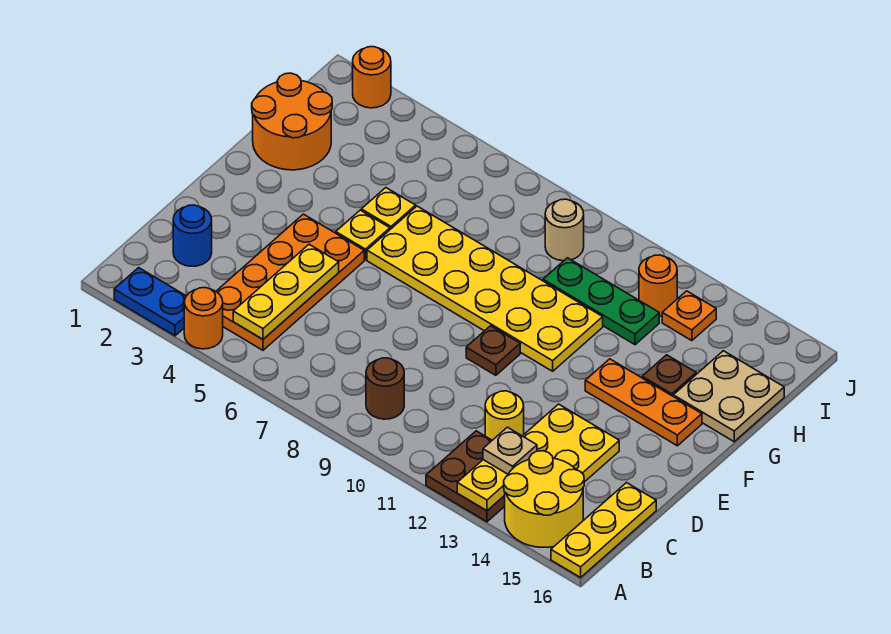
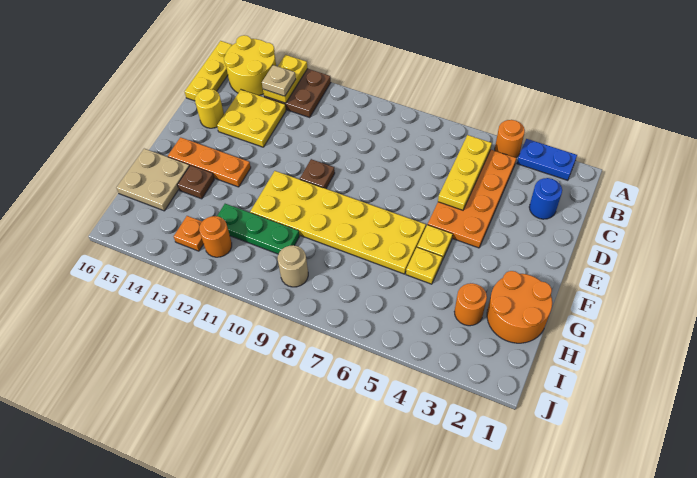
brown 1x1 round brick [366,358,404,419] -> none
yellow 1x1 round brick [485,391,524,440] -> yellow 1x1 round brick moved to [195,89,224,128]
orange 1x1 round brick [353,47,391,108] -> orange 1x1 round brick moved to [454,283,487,326]

